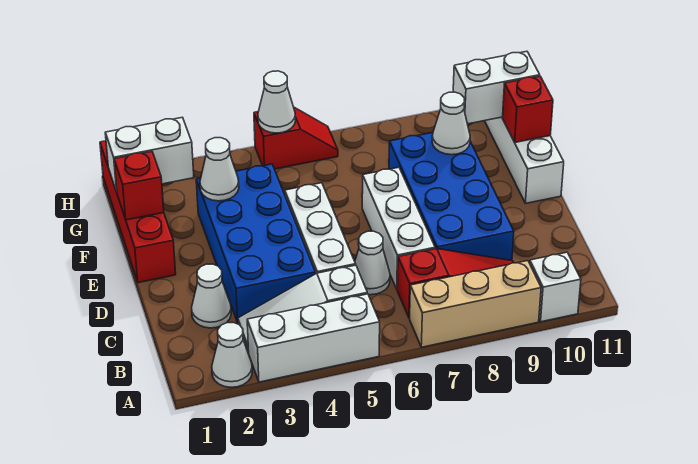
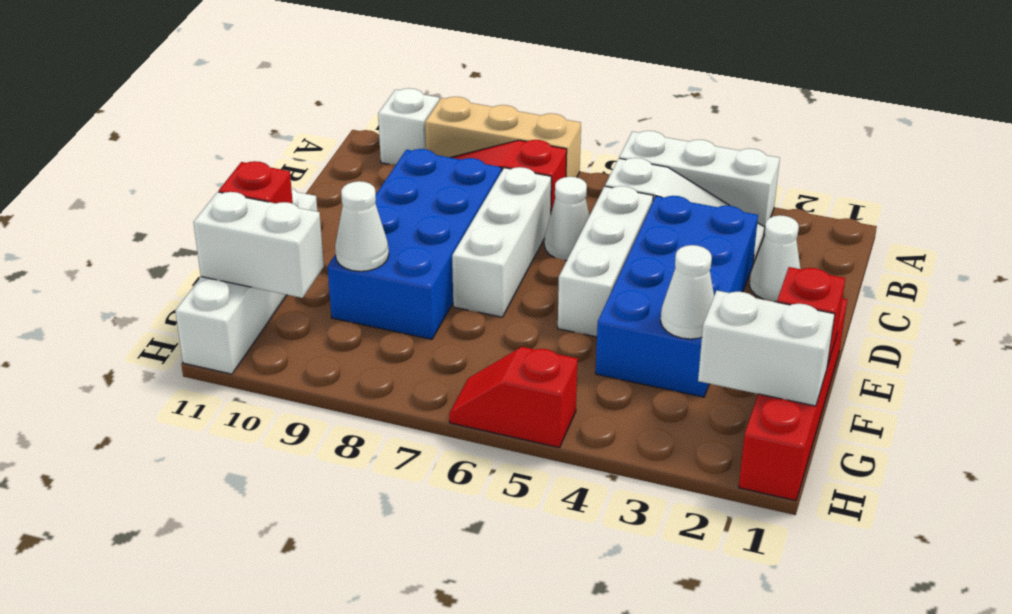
white 1x1 cone [212,323,252,387] -> none
white 1x1 cone [258,71,296,133] -> none

